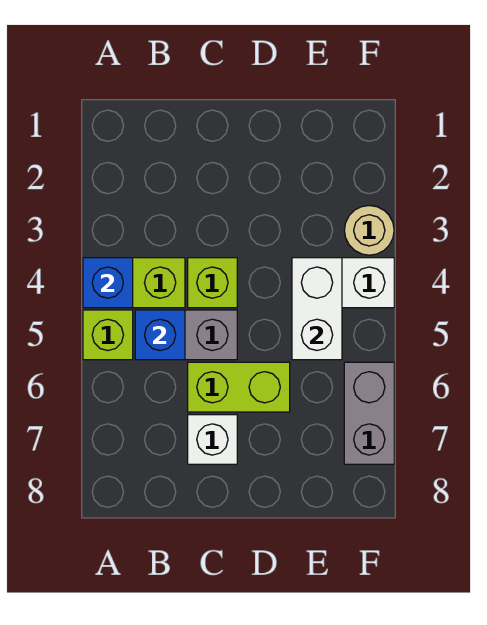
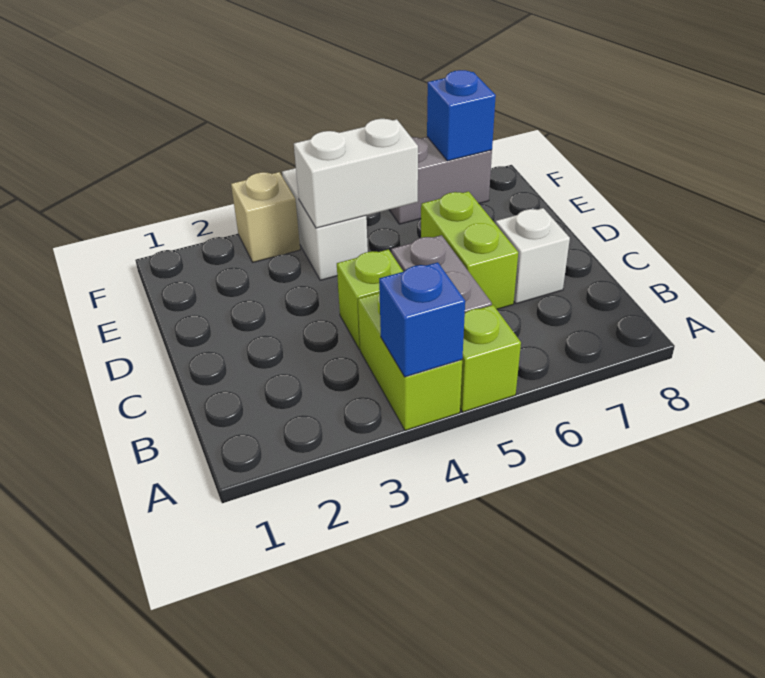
blue 1x1 brick [135,310,185,360] -> blue 1x1 brick moved to [427,70,496,161]
tan 1x1 round brick [344,206,394,255] -> tan 1x1 brick [231,172,300,262]

